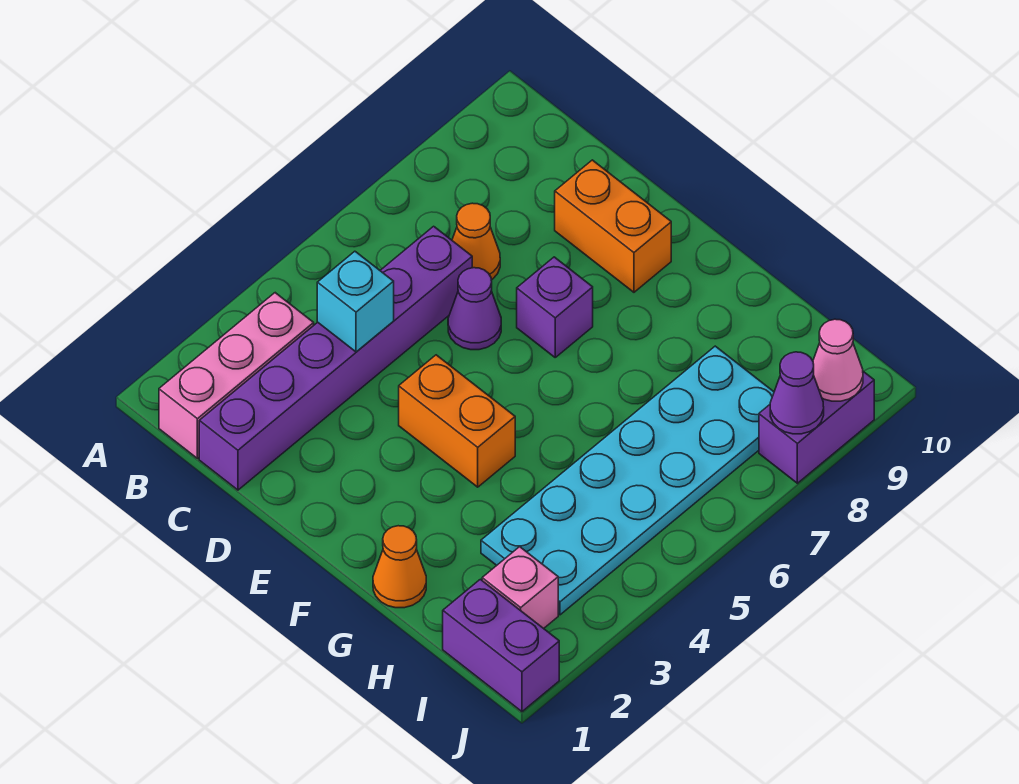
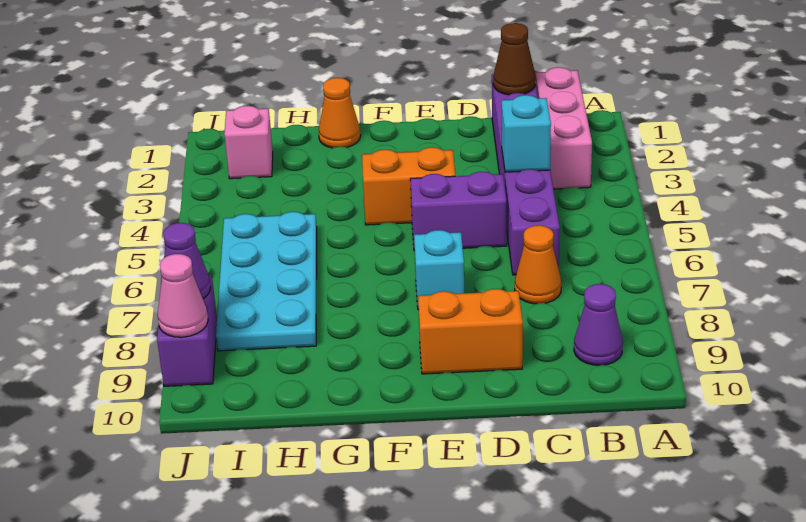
none -> brown 1x1 cone [493,23,536,95]
purple 1x1 cone [448,268,501,350] -> purple 1x1 cone moved to [574,284,623,365]
purple 1x1 brick [517,257,593,357] -> cyan 1x1 brick [414,230,464,310]
cyan 2x6 plate [481,346,774,615] -> cyan 2x4 plate [216,212,317,351]
purple 1x2 brick [443,579,559,712] -> purple 1x2 brick moved to [410,172,507,251]

